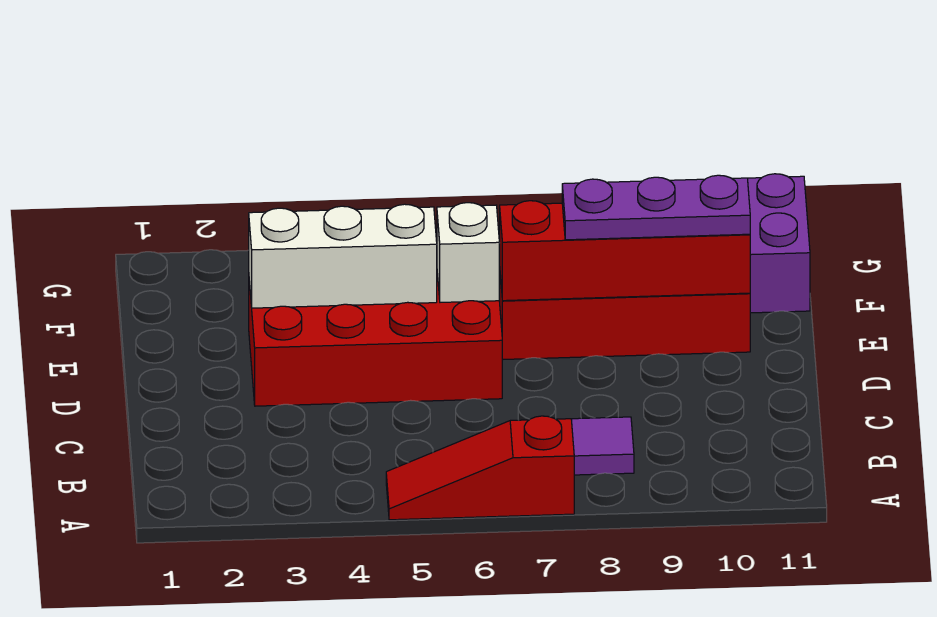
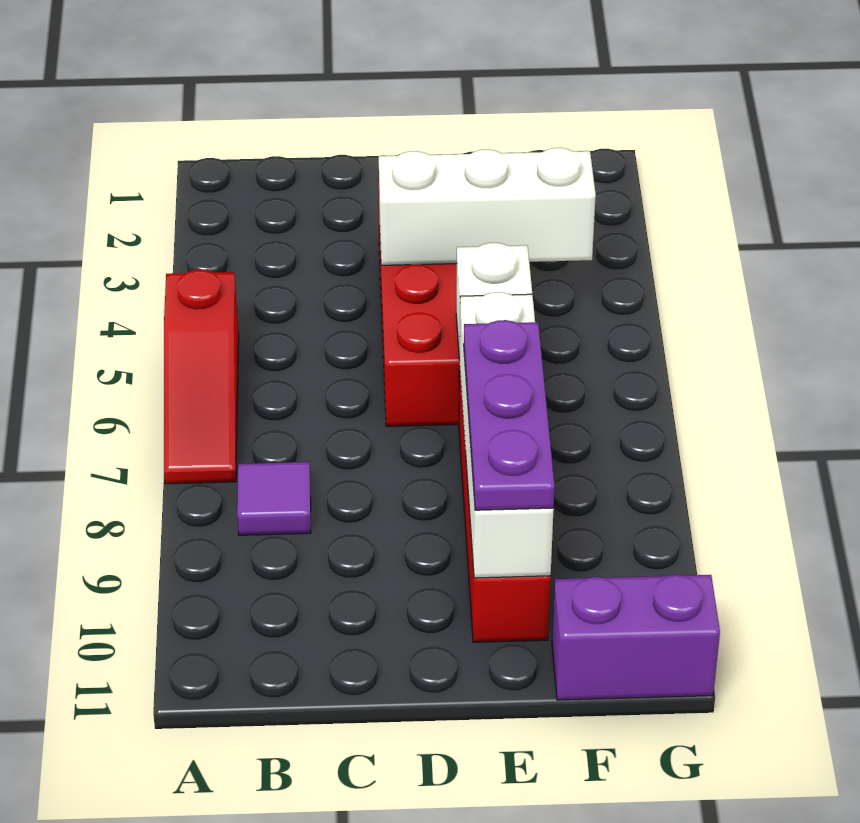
red 1x3 slope [386,416,574,520] -> red 1x3 slope turned to [164,270,239,484]
white 1x3 brick [249,204,437,308] -> white 1x3 brick turned to [379,148,596,265]
red 1x4 brick [500,201,750,301] -> white 1x4 brick [460,292,554,578]

